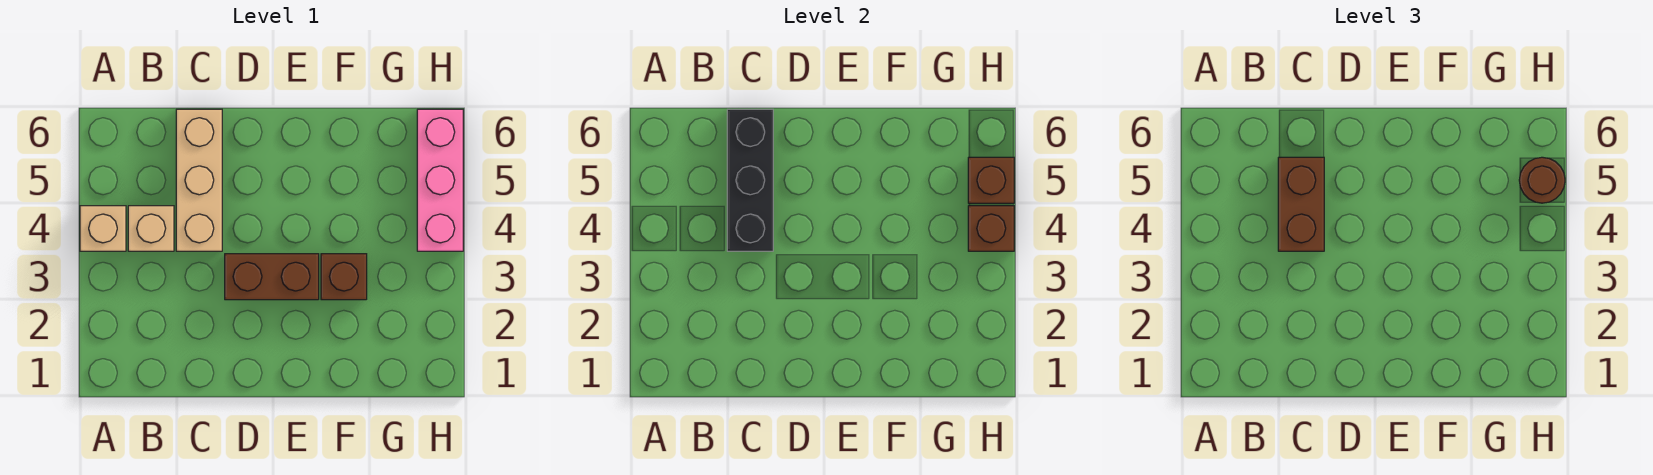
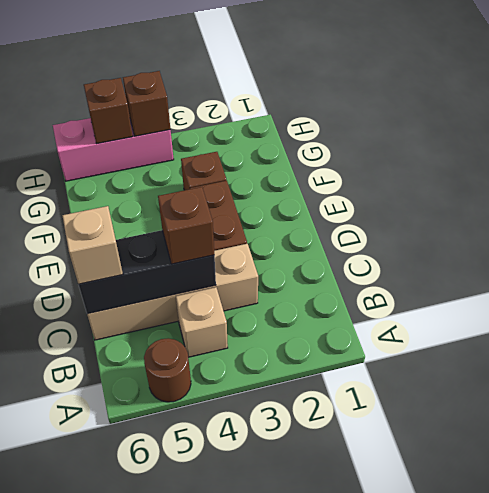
tan 1x1 brick [80,206,126,251] -> tan 1x1 brick moved to [62,206,123,284]
tan 1x3 brick [176,109,222,251] -> tan 1x4 brick [87,244,258,340]
brown 1x2 brick [1278,157,1324,251] -> brown 1x1 brick [158,187,214,264]
brown 1x1 round brick [1519,157,1565,203] -> brown 1x1 round brick moved to [144,338,191,402]

